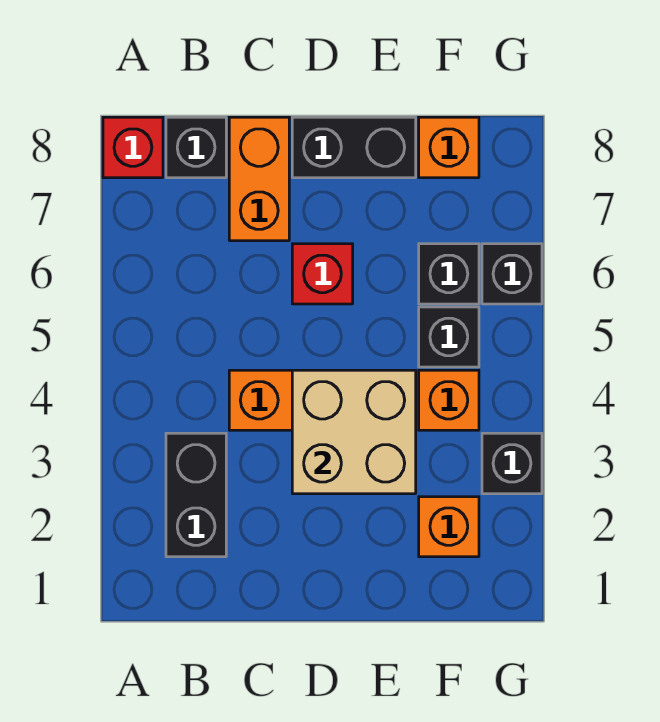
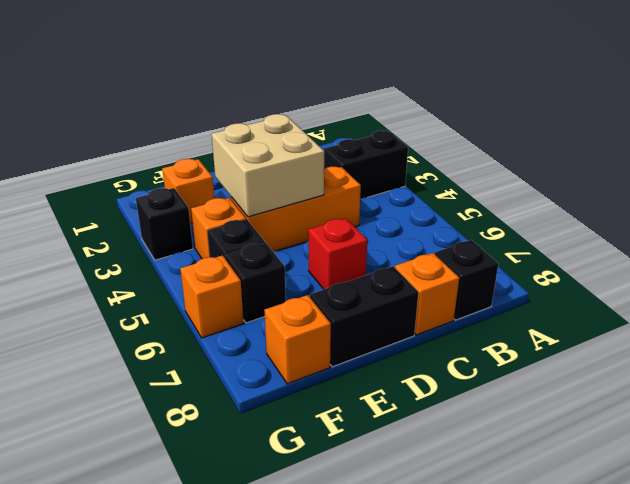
red 1x1 brick [103,117,163,178] -> none
black 1x2 brick [166,433,226,557] -> black 1x2 brick turned to [324,131,408,199]
orange 1x2 brick [229,117,289,241] -> orange 1x1 brick [395,253,459,335]
black 1x1 brick [482,244,542,304] -> orange 1x1 brick [180,255,244,338]

